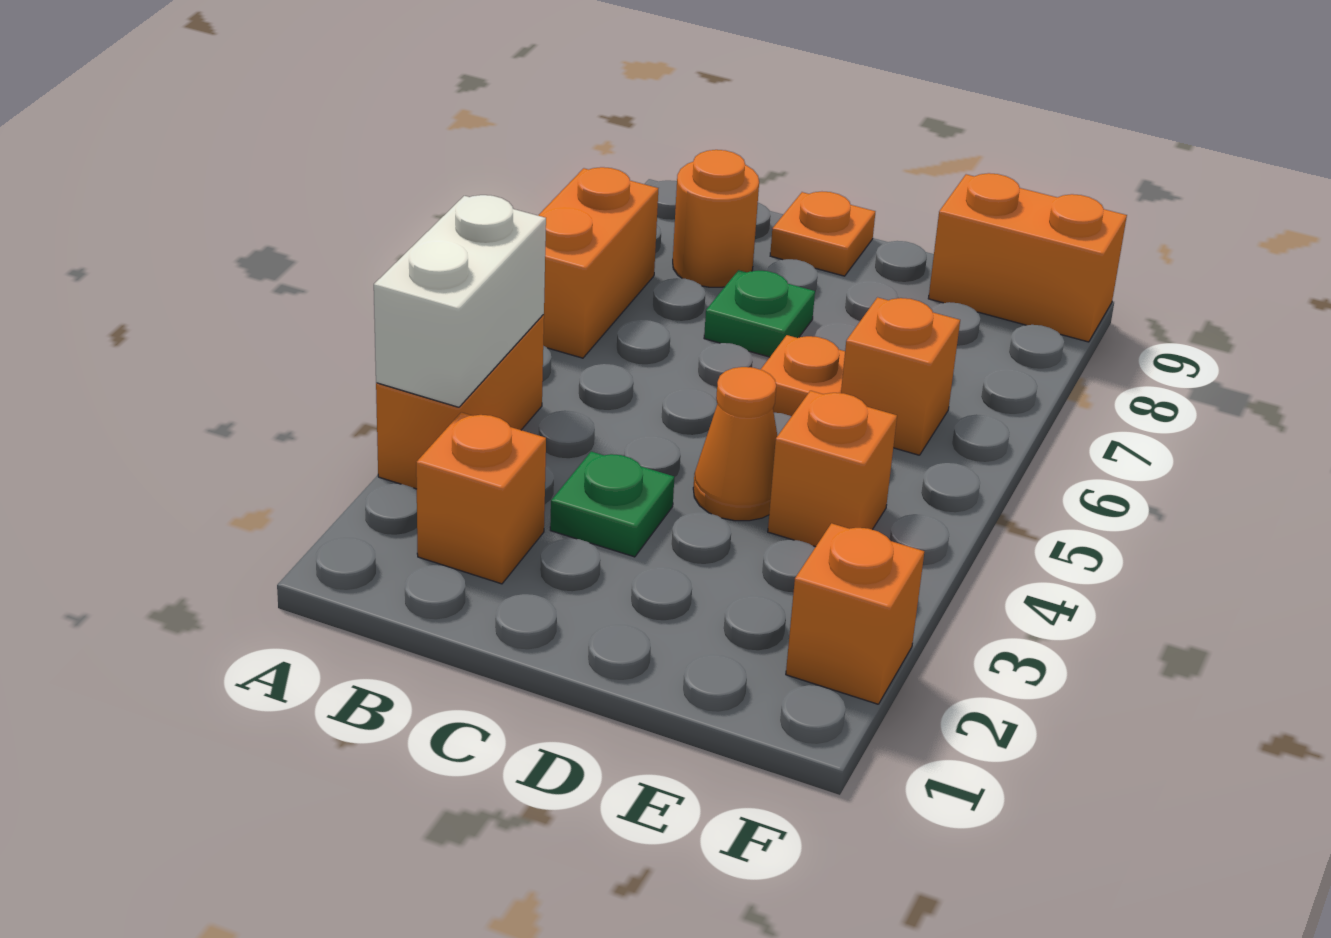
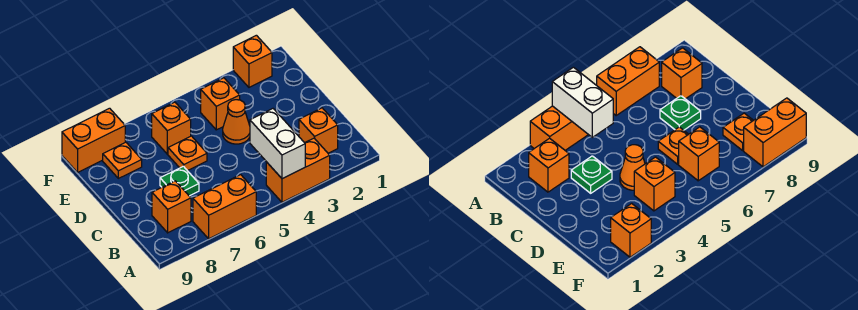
white 1x2 brick [374,195,546,407] -> white 1x2 brick turned to [250,109,305,179]
orange 1x1 round brick [673,150,759,287] -> orange 1x1 brick [152,181,191,233]
orange 1x1 plate [770,192,875,276] -> orange 1x1 plate moved to [103,142,142,178]
orange 1x2 brick [928,173,1127,342] -> orange 1x2 brick turned to [62,108,125,172]

